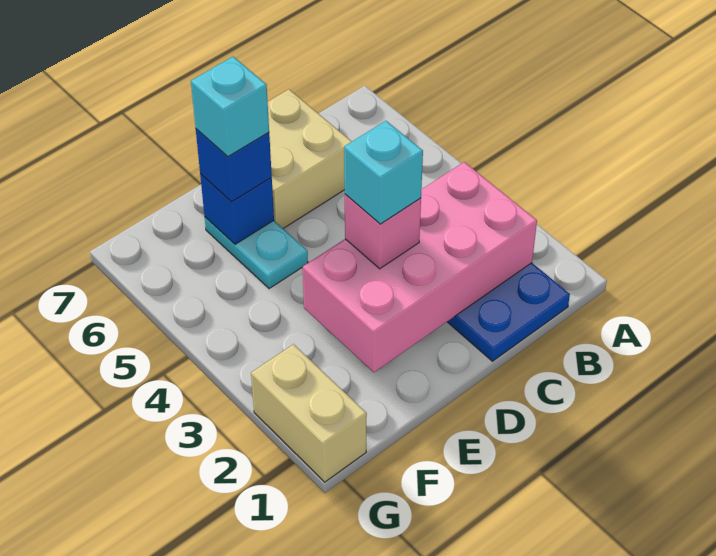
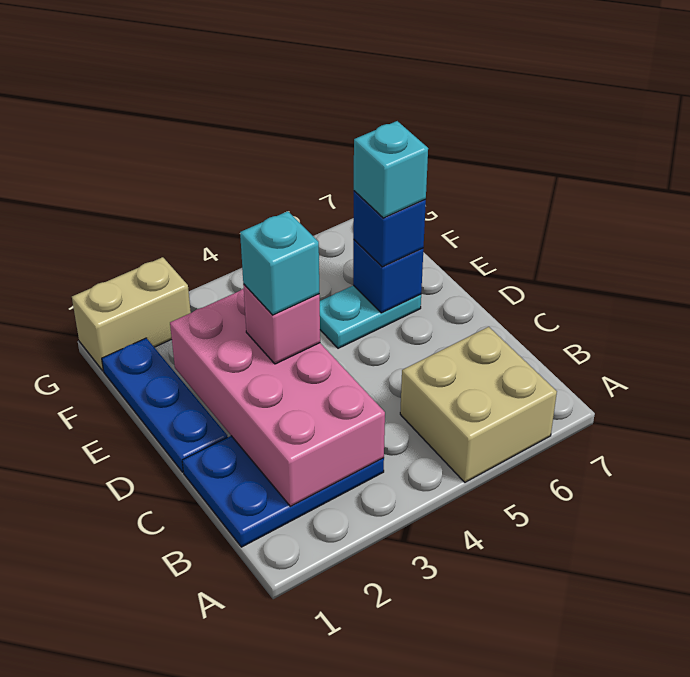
tan 2x2 brick [268,89,352,228] -> tan 2x2 brick moved to [400,327,557,482]
none -> blue 1x3 plate [102,338,227,472]

